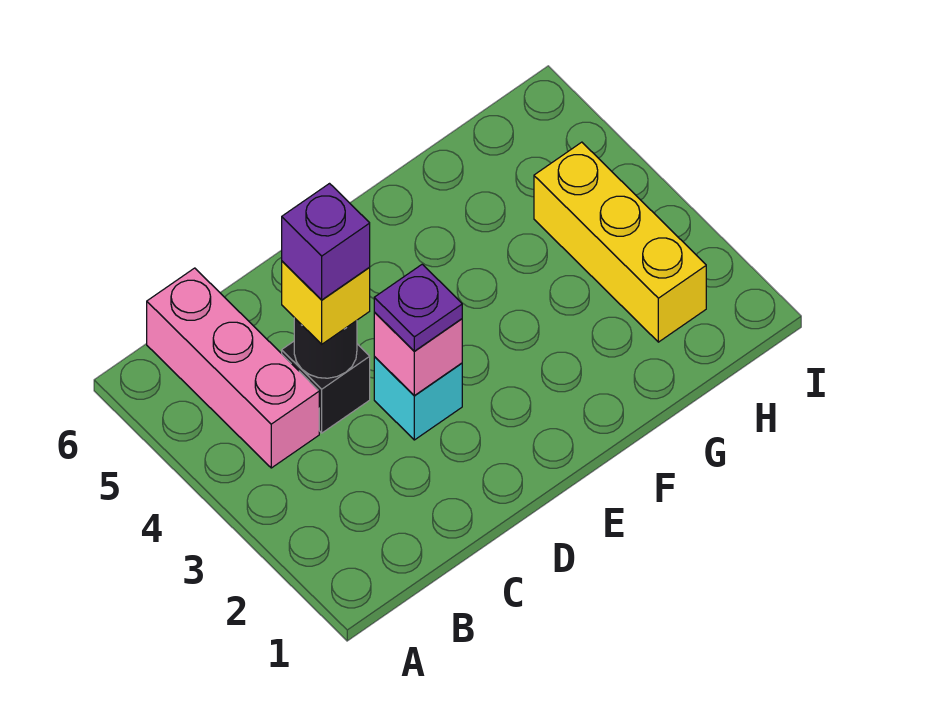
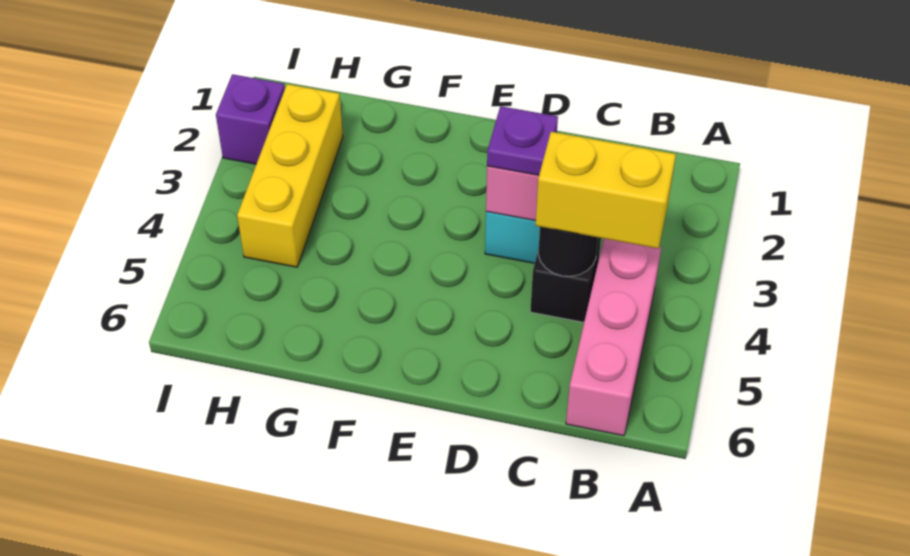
yellow 1x1 brick [282,261,370,344] -> yellow 1x2 brick [535,132,676,249]
purple 1x1 brick [282,184,370,300] -> purple 1x1 brick moved to [216,74,285,164]

